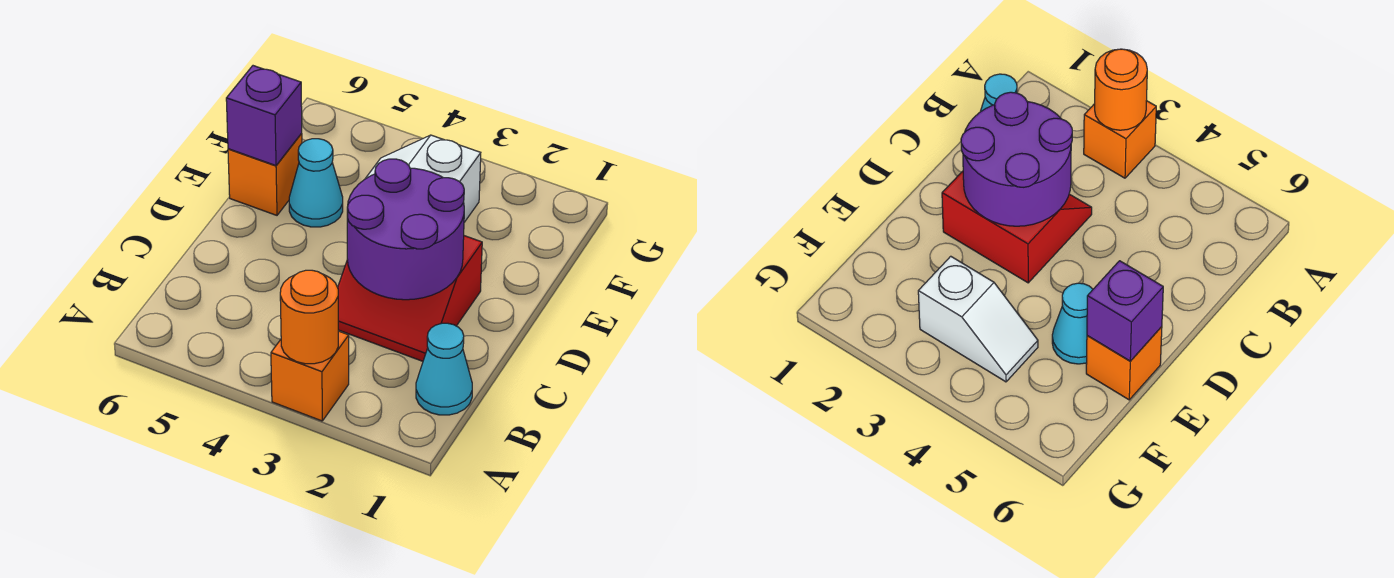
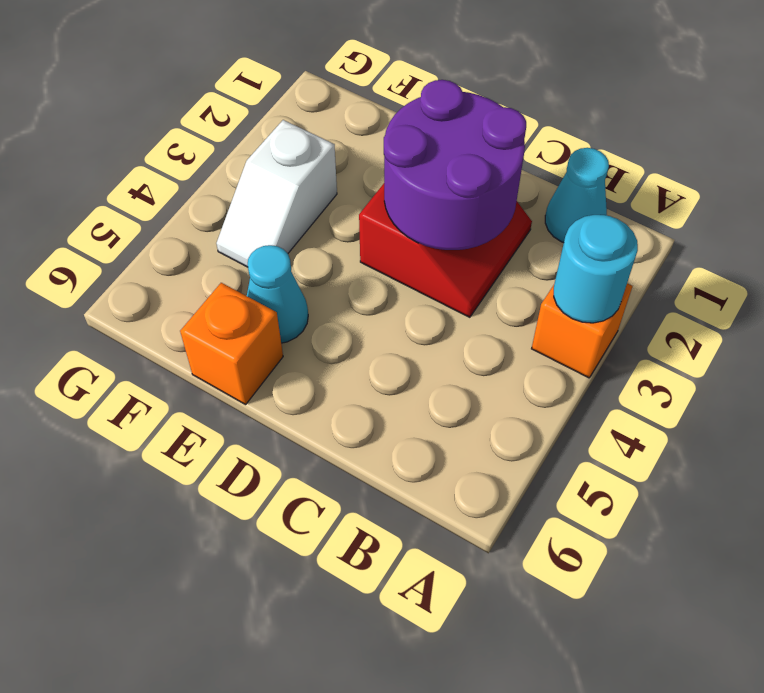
orange 1x1 round brick [280,270,338,364] -> cyan 1x1 round brick [554,215,638,323]
purple 1x1 brick [226,66,302,166] -> none

